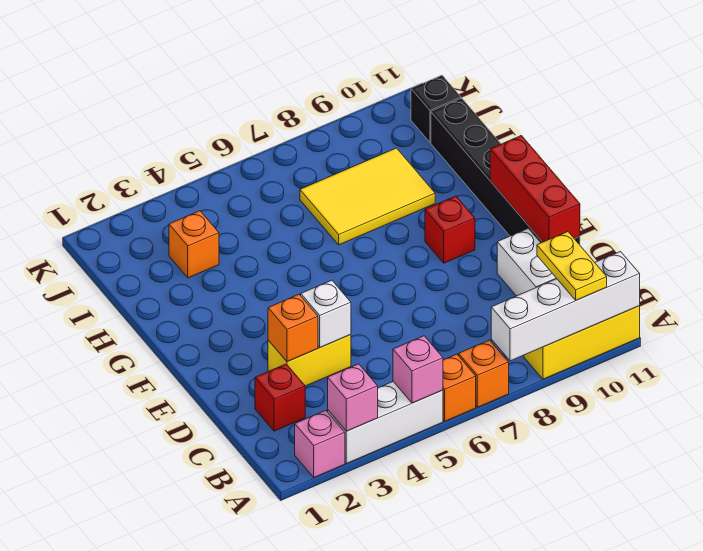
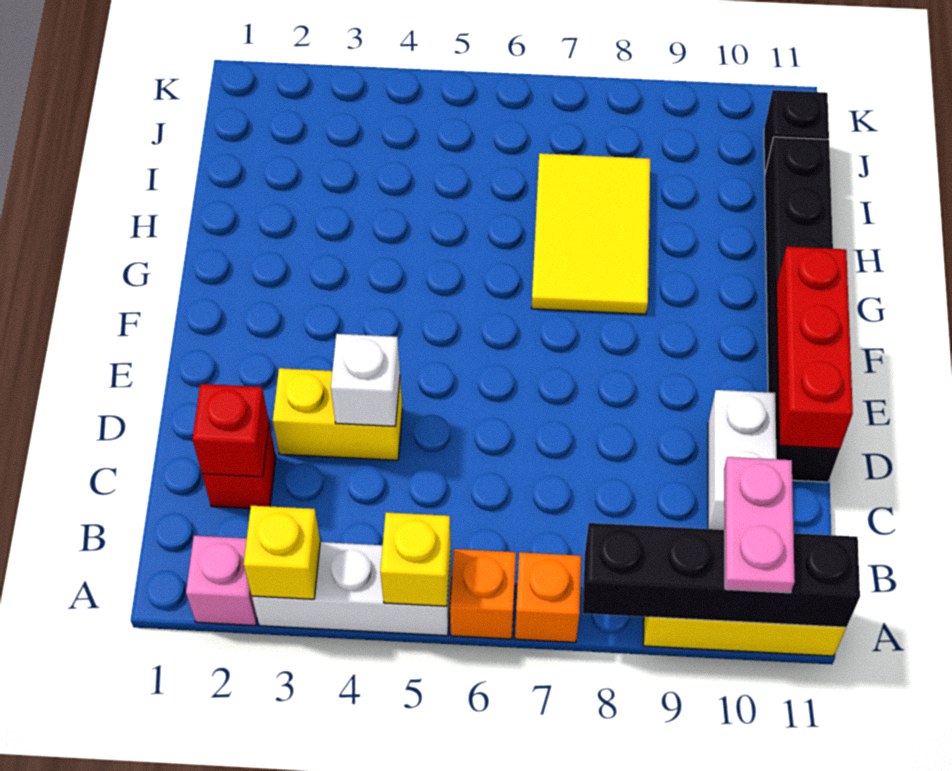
pink 1x1 brick [328,364,378,431] -> yellow 1x1 brick [244,506,320,599]
pink 1x1 brick [393,336,443,403] -> yellow 1x1 brick [380,512,451,606]
white 1x4 brick [491,252,640,361] -> black 1x4 brick [583,523,860,627]
yellow 1x2 plate [537,232,607,300] -> pink 1x2 plate [724,457,795,593]
orange 1x1 brick [268,294,318,362] -> none
red 1x1 brick [425,196,475,263] -> red 1x1 brick moved to [193,384,269,477]
yellow 2x3 tile [300,148,435,245] -> yellow 2x3 tile turned to [531,153,650,314]
orange 1x1 brick [169,211,219,278] -> none

